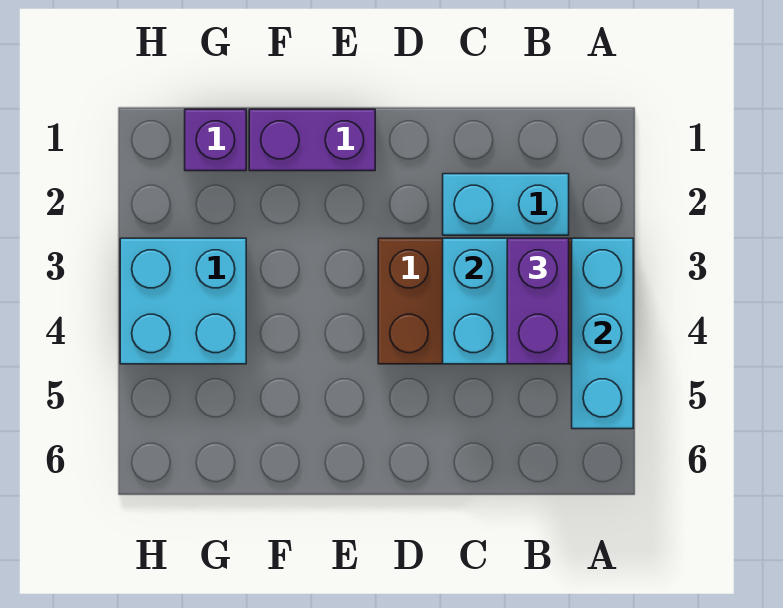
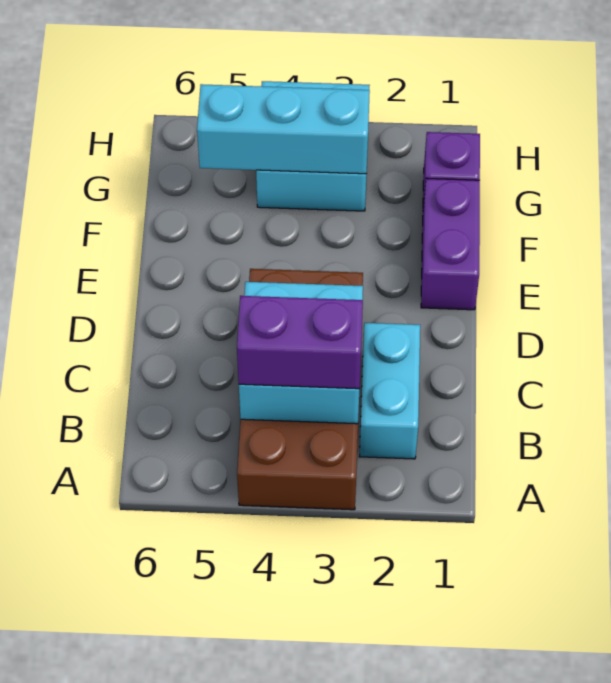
cyan 1x3 brick [572,238,633,429] -> cyan 1x3 brick moved to [197,84,370,174]

